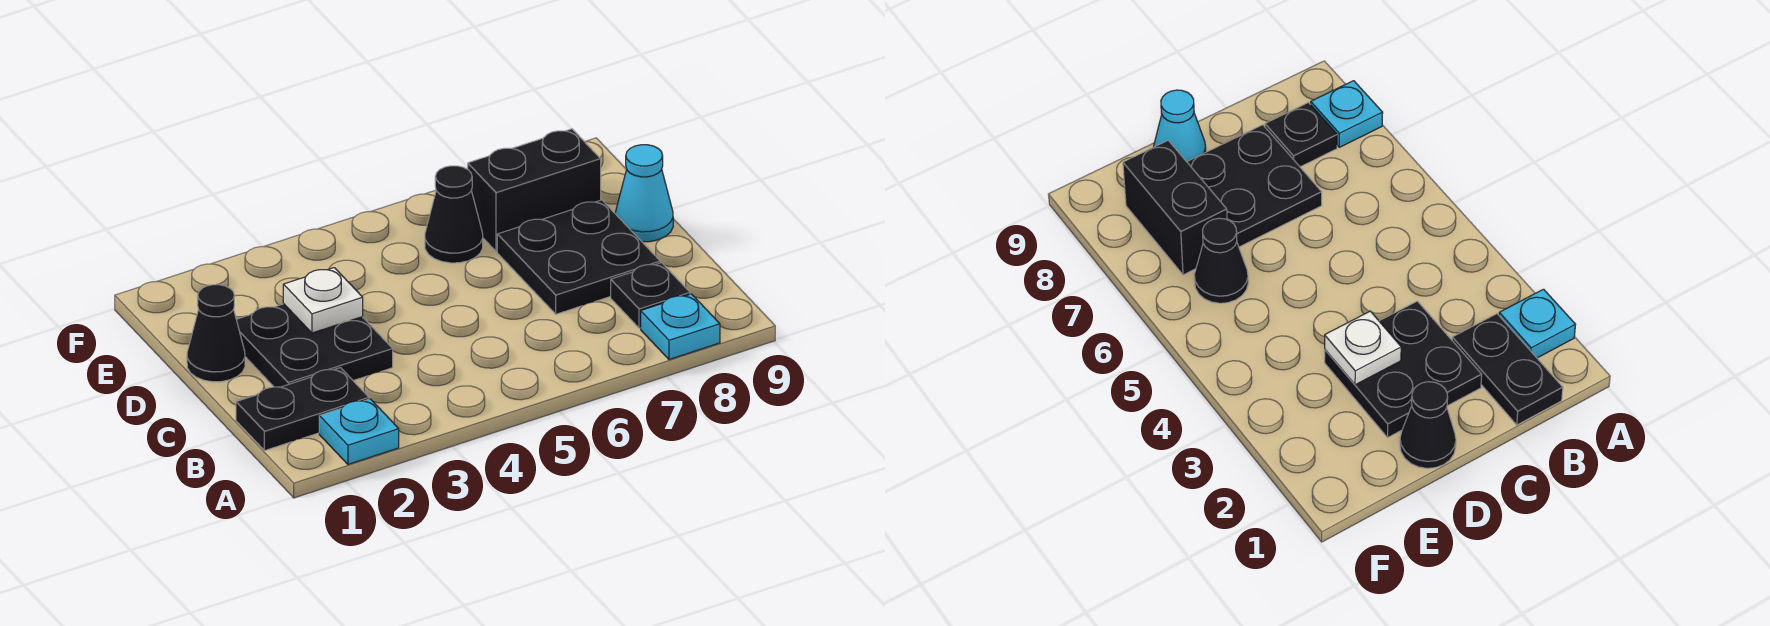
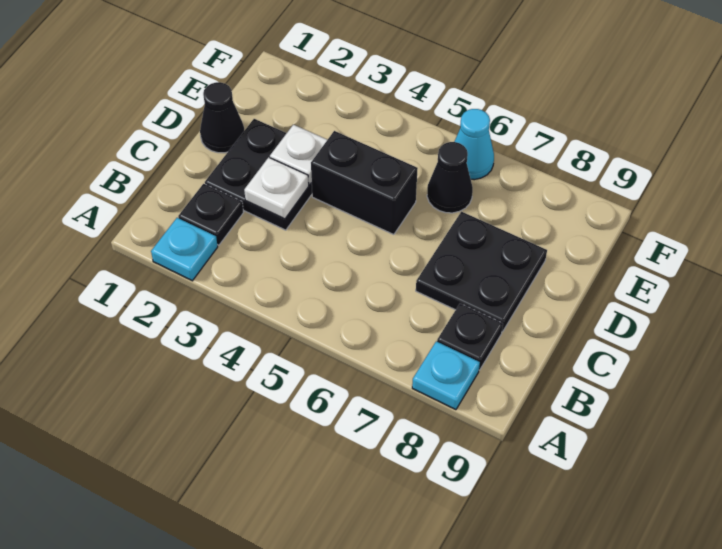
black 1x2 plate [236,368,369,451] -> black 1x1 plate [178,184,243,245]
none -> white 1x1 plate [244,157,309,219]
cyan 1x1 cone [615,145,673,242] -> cyan 1x1 cone moved to [454,109,494,180]
black 1x2 brick [468,129,601,252] -> black 1x2 brick moved to [311,131,418,235]

